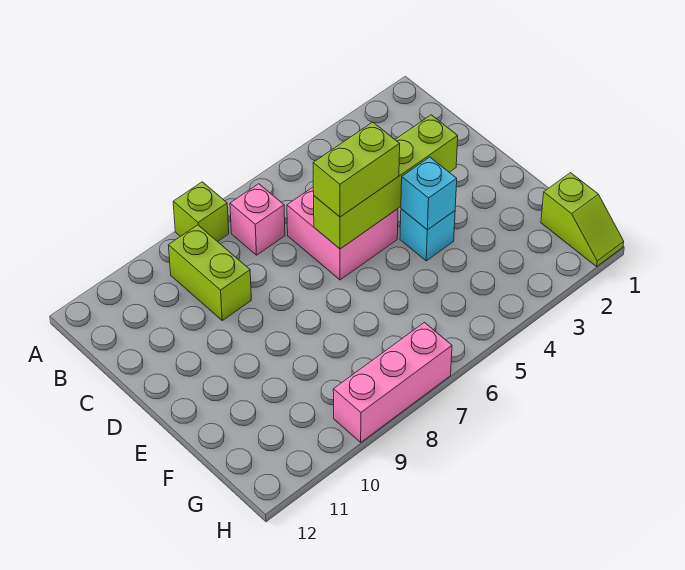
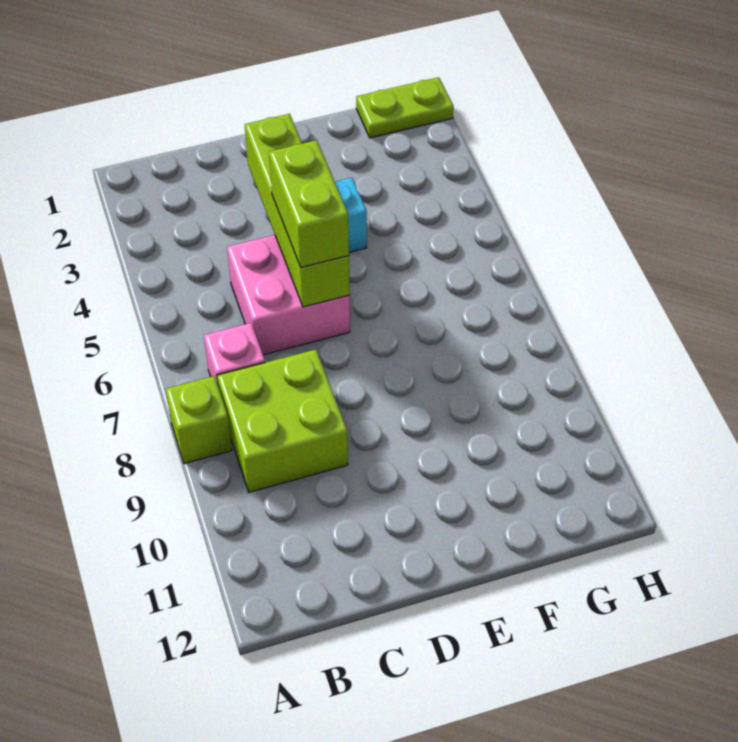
lime 1x2 brick [169,225,251,320] -> lime 2x2 brick [217,350,348,492]
cyan 1x1 brick [401,157,457,230] -> none
lime 1x2 slope [541,173,624,266] -> lime 1x2 plate [356,77,453,138]
pink 1x3 brick [333,323,452,442] -> none

